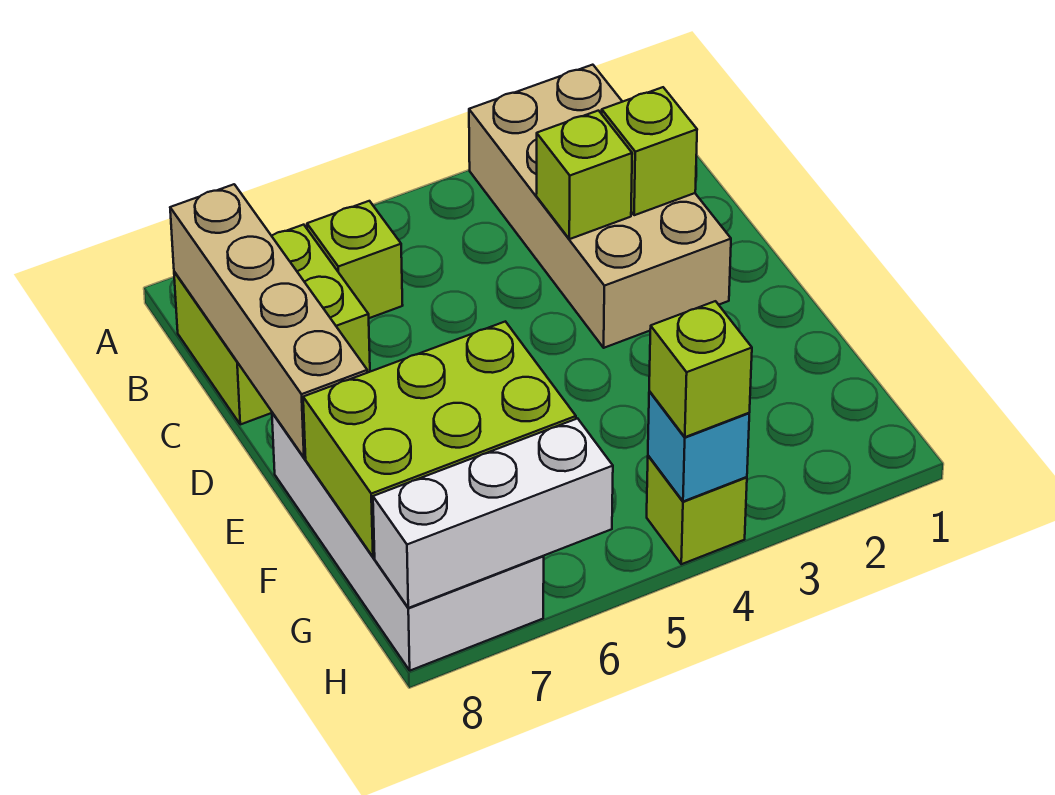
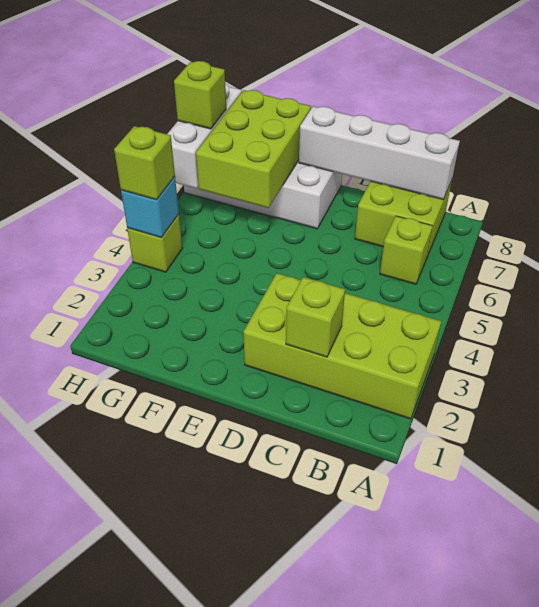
tan 2x4 brick [469,65,731,348] -> lime 2x4 brick [243,273,441,419]
tan 1x4 brick [170,184,367,458] -> white 1x4 brick [299,106,460,199]
lime 1x1 brick [536,111,632,239] -> lime 1x1 brick moved to [174,61,226,129]

